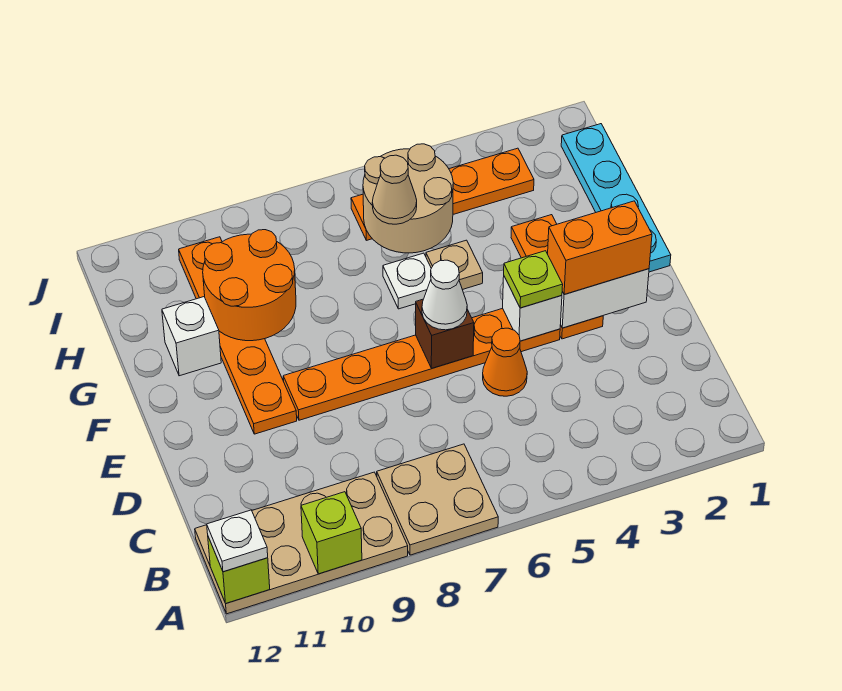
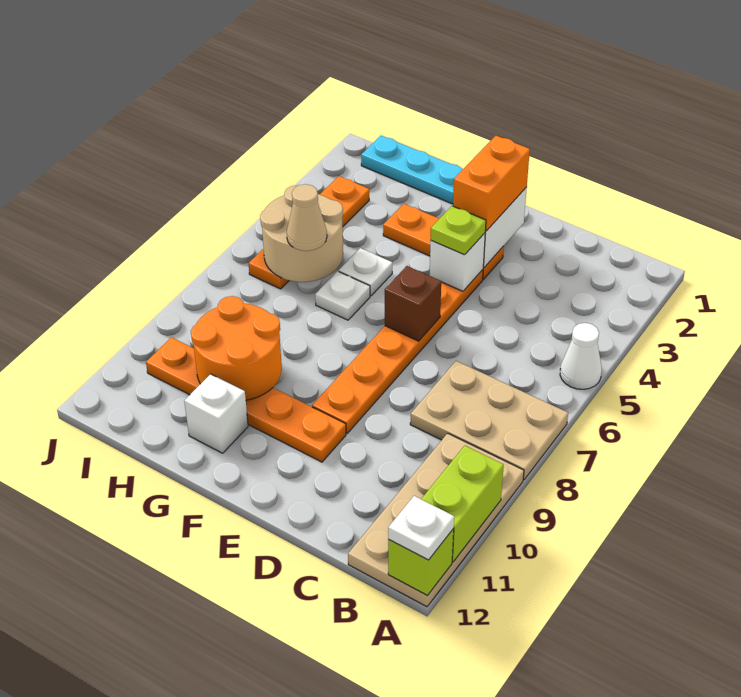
tan 2x2 plate [377,444,498,555] -> tan 2x3 plate [410,361,568,480]
lime 1x1 brick [301,492,362,574] -> lime 1x2 brick [421,446,504,562]
orange 1x1 cone [483,328,527,396] -> none
white 1x1 cone [422,260,467,330] -> white 1x1 cone moved to [560,323,602,389]
tan 1x1 plate [426,240,483,290] -> white 1x1 plate [339,248,392,296]

